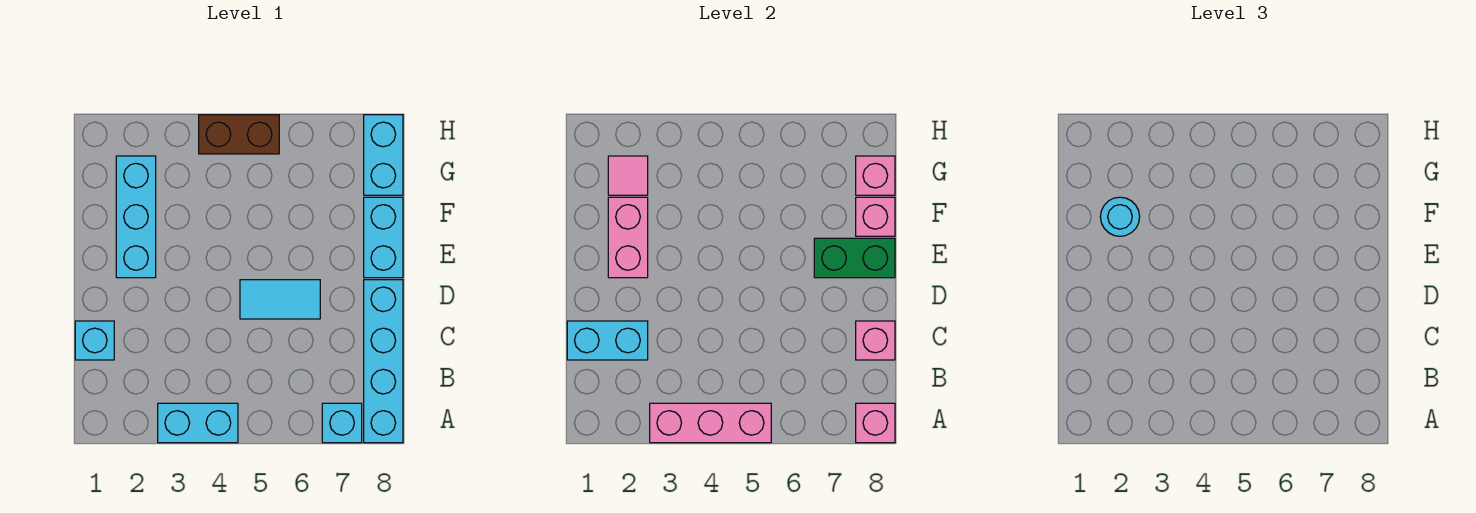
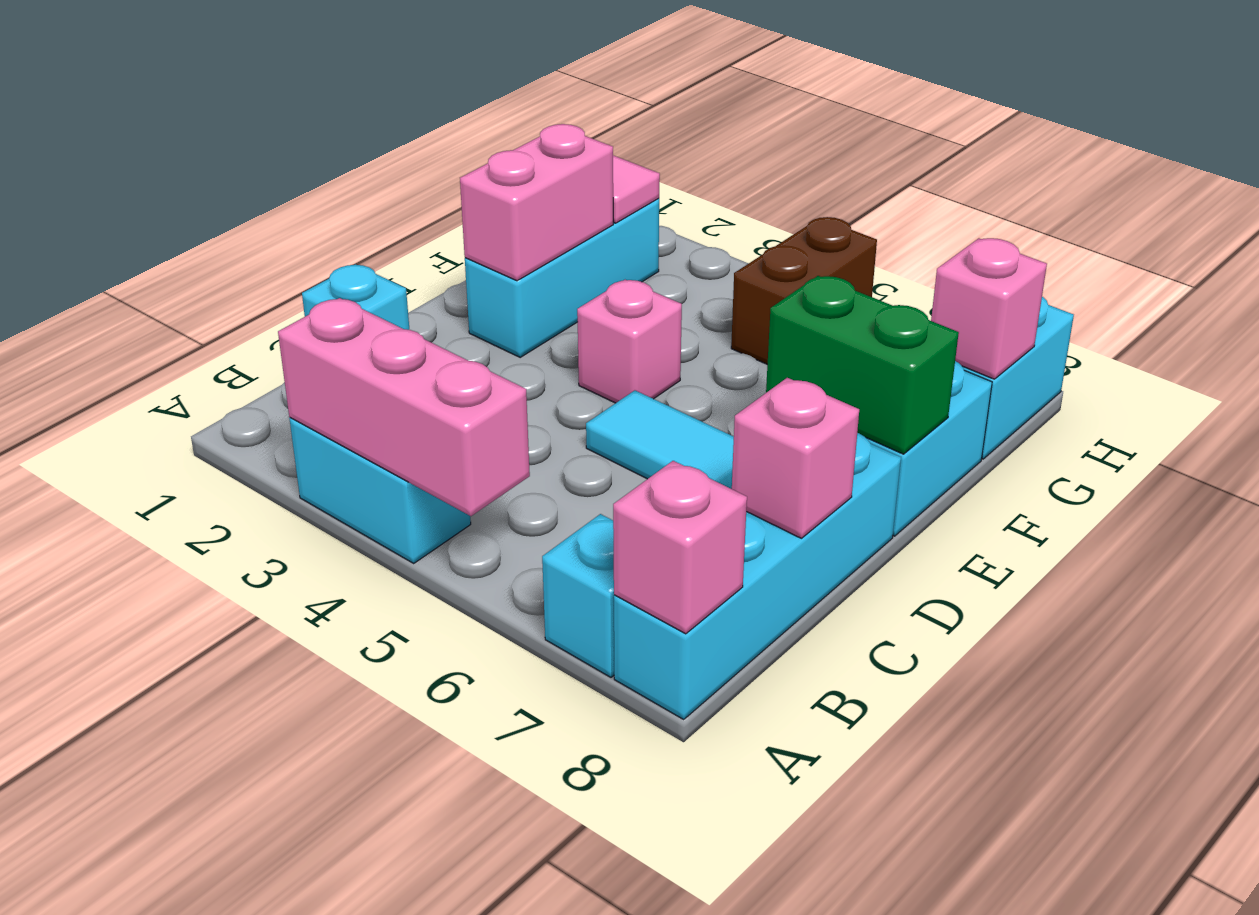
cyan 1x2 brick [567,321,648,360] -> none
cyan 1x1 round brick [1100,197,1140,236] -> none
pink 1x1 brick [856,197,895,236] -> pink 1x1 brick moved to [577,280,682,403]
brown 1x2 brick [199,115,279,154] -> brown 1x2 brick turned to [731,217,877,364]

